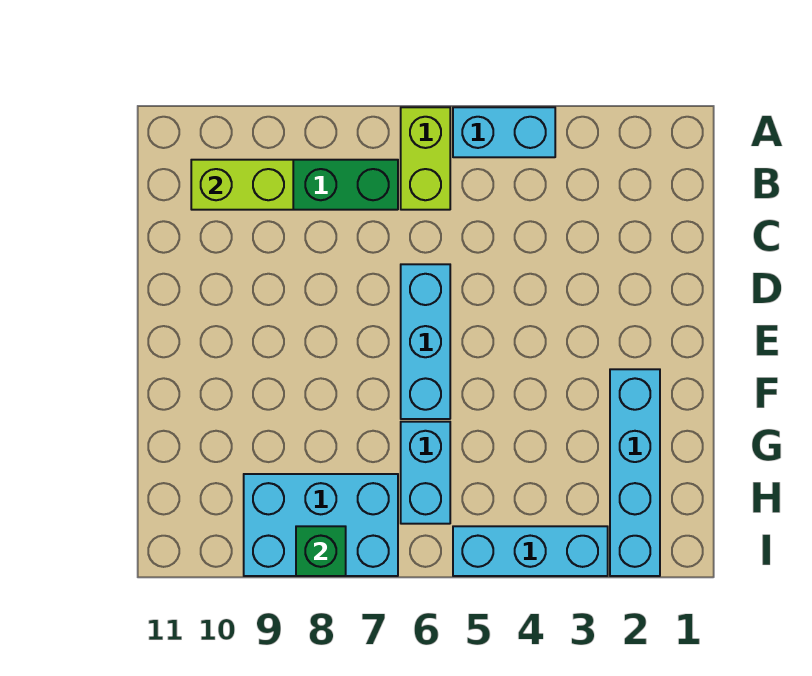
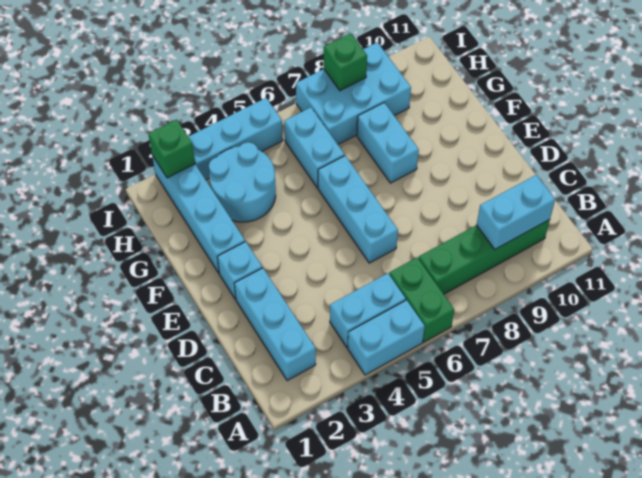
lime 1x2 brick [401,107,450,210] -> green 1x2 brick [389,257,454,342]
none -> cyan 1x3 brick [234,268,316,381]
none -> cyan 1x2 brick [330,273,406,347]
lime 1x2 brick [191,160,293,210] -> cyan 1x2 brick [477,175,555,249]
none -> cyan 1x1 brick [217,242,262,299]
none -> cyan 1x2 brick [357,103,419,183]
none -> cyan 2x2 round brick [209,142,276,222]
none -> green 1x1 brick [148,119,195,178]

